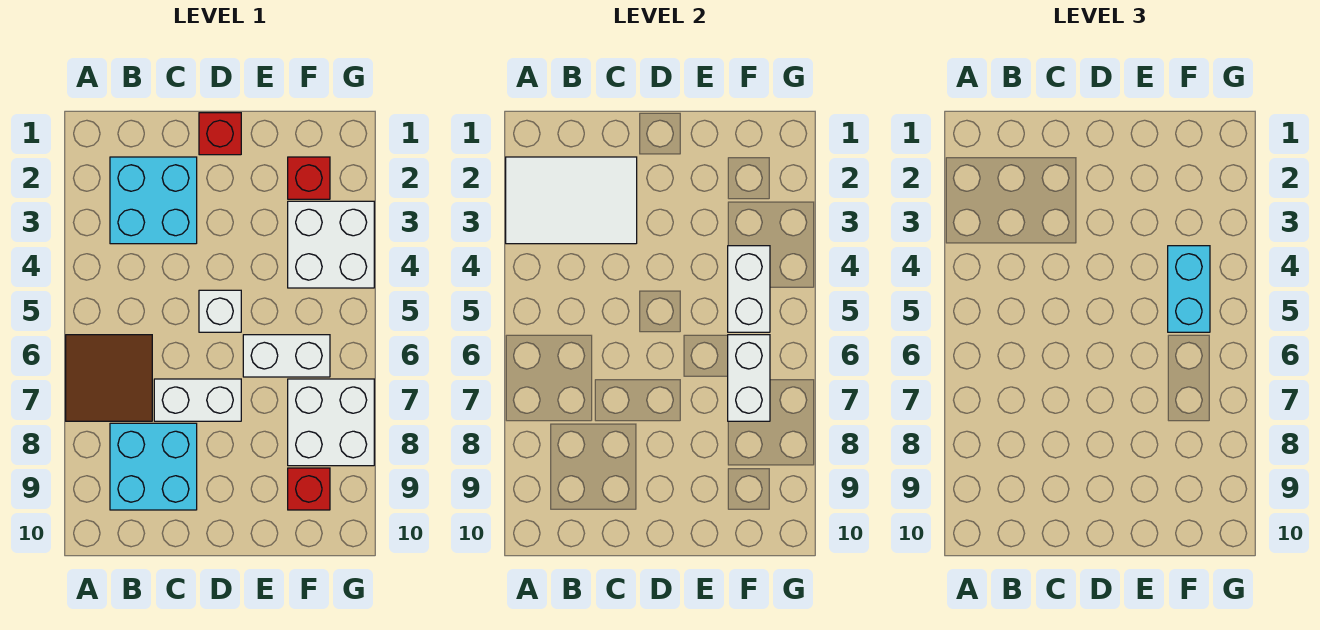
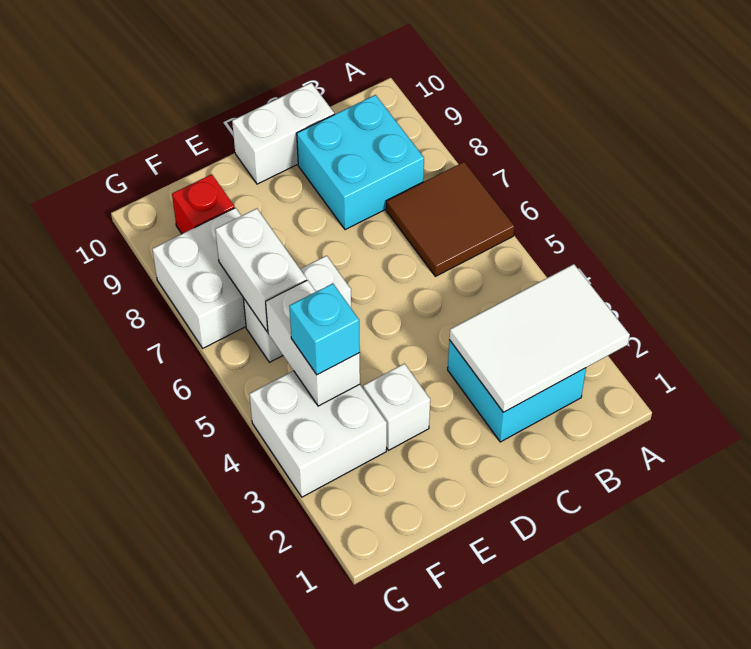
white 1x2 brick [154,379,241,421] -> white 1x2 brick moved to [232,83,334,184]
red 1x1 brick [199,113,241,155] -> none
white 1x1 brick [199,290,241,332] -> white 1x1 brick moved to [363,364,430,450]
red 1x1 brick [288,157,330,199] -> none
cyan 1x2 brick [1168,246,1210,332] -> cyan 1x1 brick [289,283,360,375]

